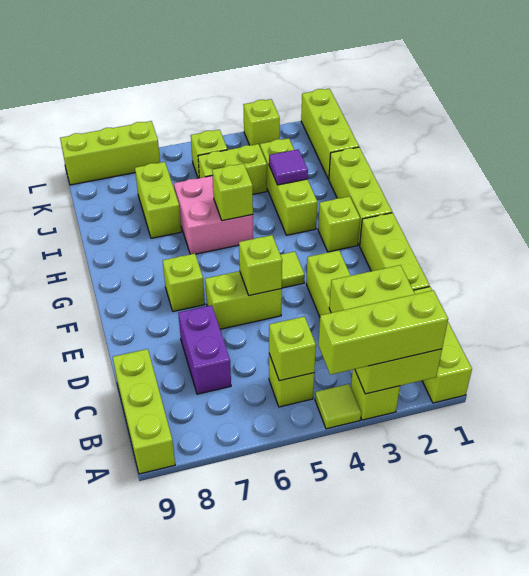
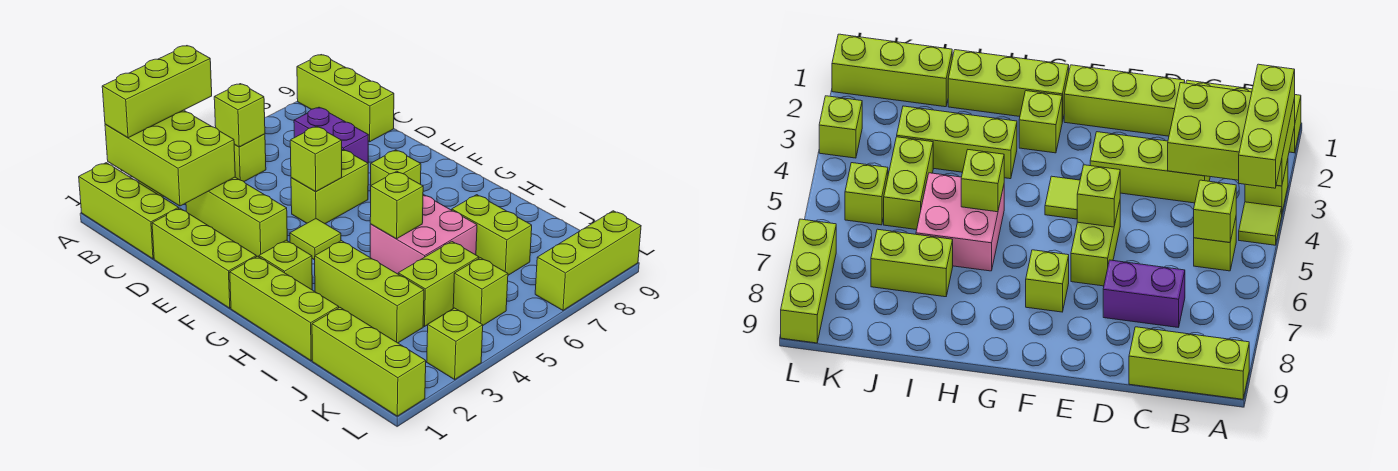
purple 1x1 tile [269,149,308,185] -> none

